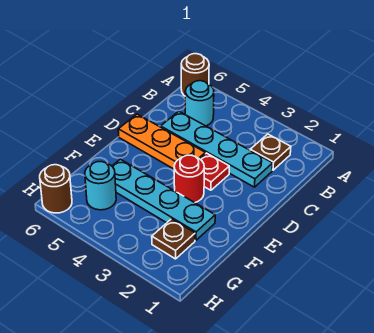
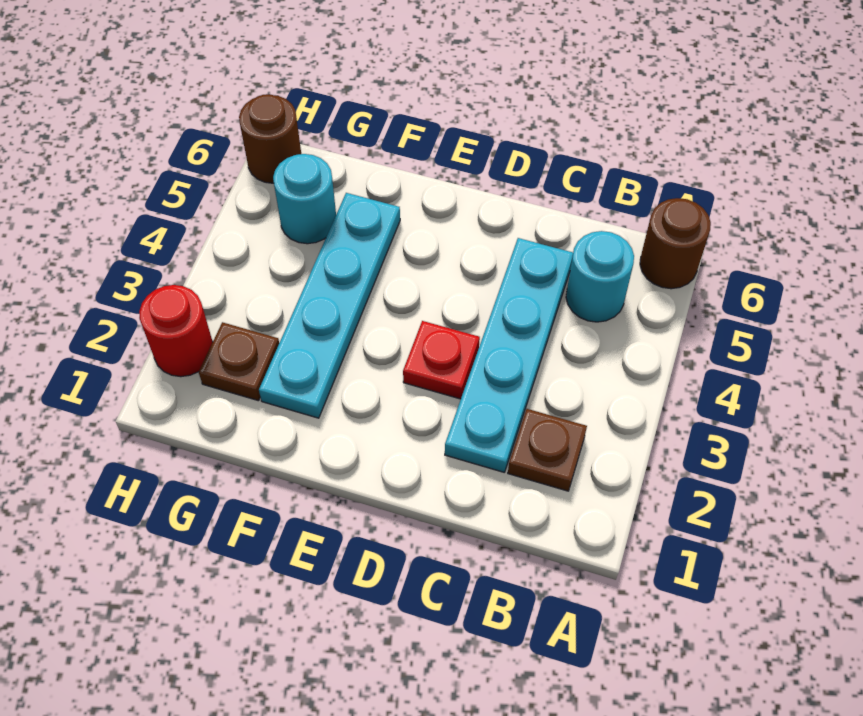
orange 1x3 plate [118,114,205,169] -> none
red 1x1 round brick [174,155,204,203] -> red 1x1 round brick moved to [139,285,213,377]

